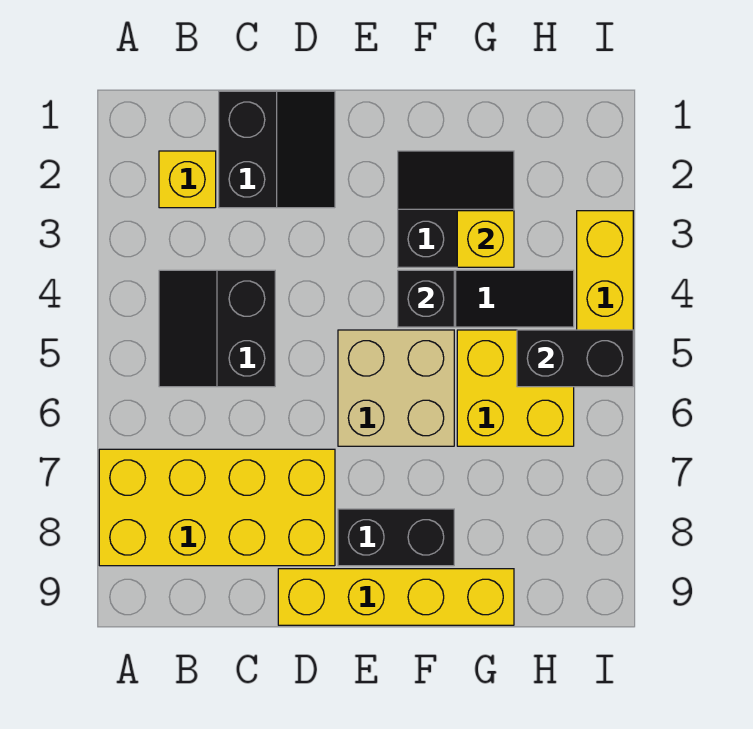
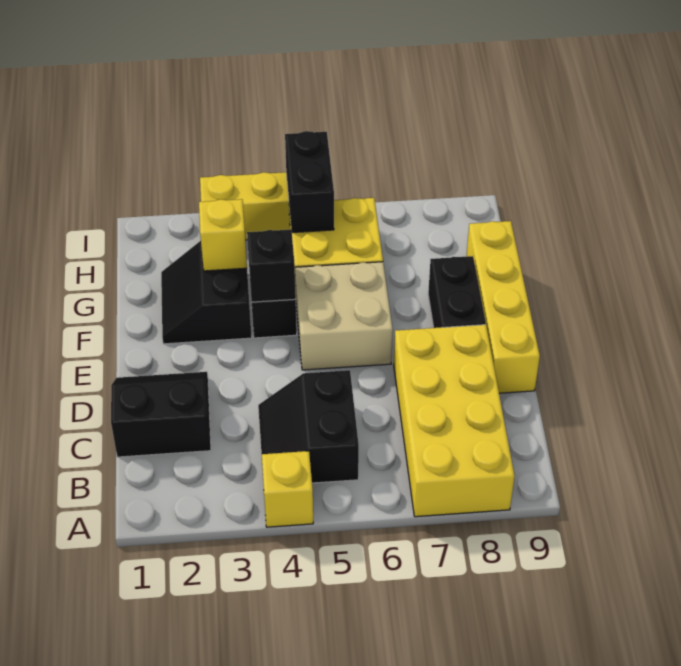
yellow 1x1 brick [159,151,216,208] -> yellow 1x1 brick moved to [262,451,313,527]
black 2x2 slope [159,270,275,387] -> black 2x2 slope turned to [258,370,359,483]

